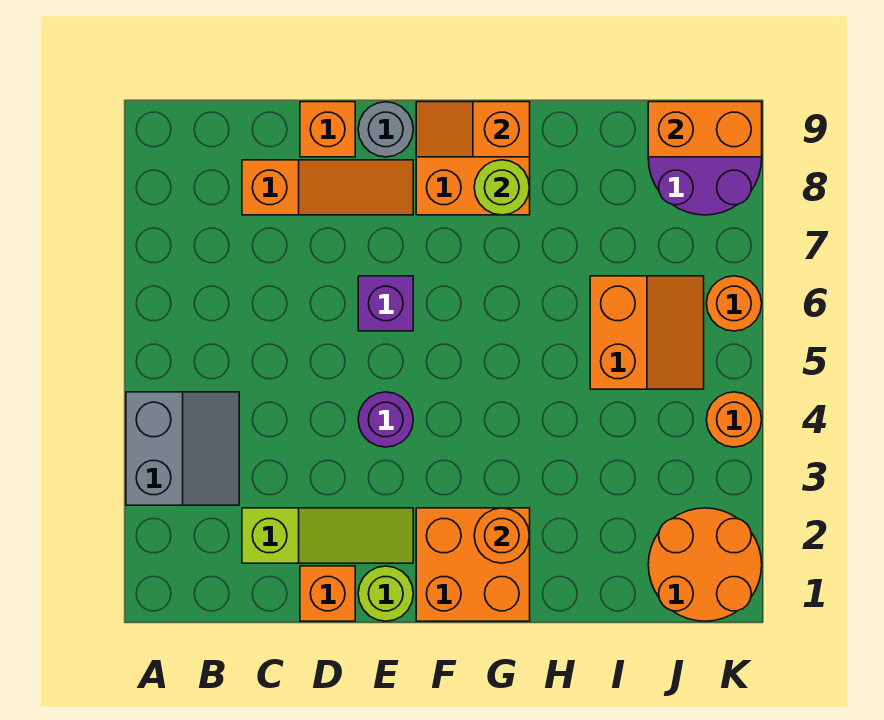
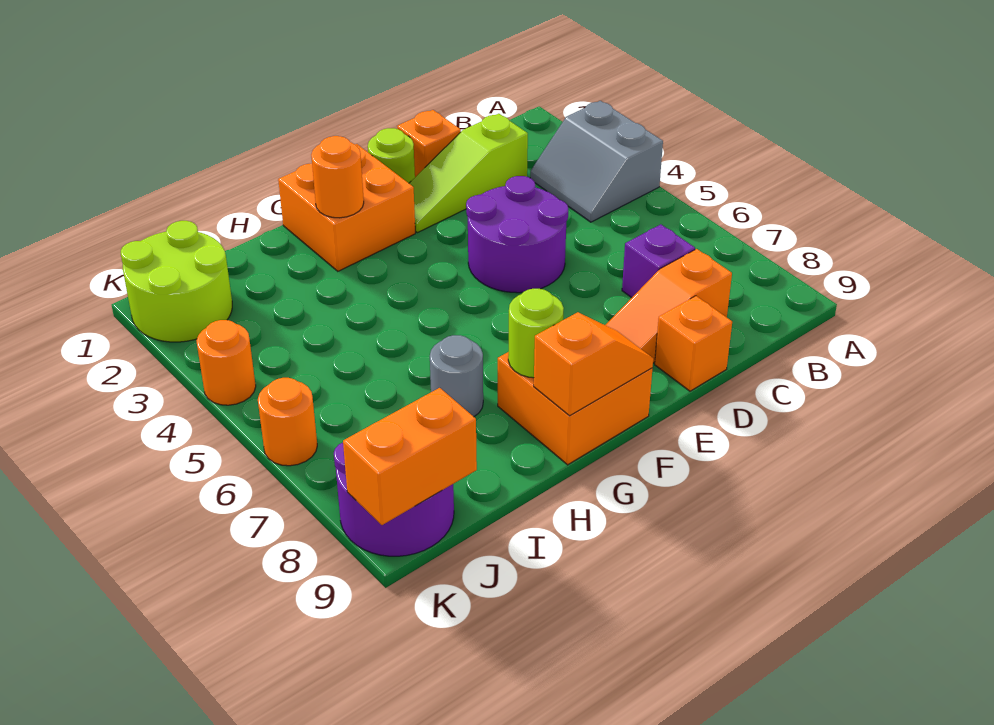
purple 1x1 round brick [358,392,413,447] -> purple 2x2 round brick [466,176,568,293]
purple 1x1 brick [358,276,413,331] -> purple 1x1 brick moved to [622,224,695,298]
grey 1x1 round brick [358,102,413,157] -> grey 1x1 round brick moved to [430,335,483,417]
orange 2x2 slope [590,276,704,389] -> none
orange 2x2 round brick [648,508,762,621] -> lime 2x2 round brick [121,221,232,342]

